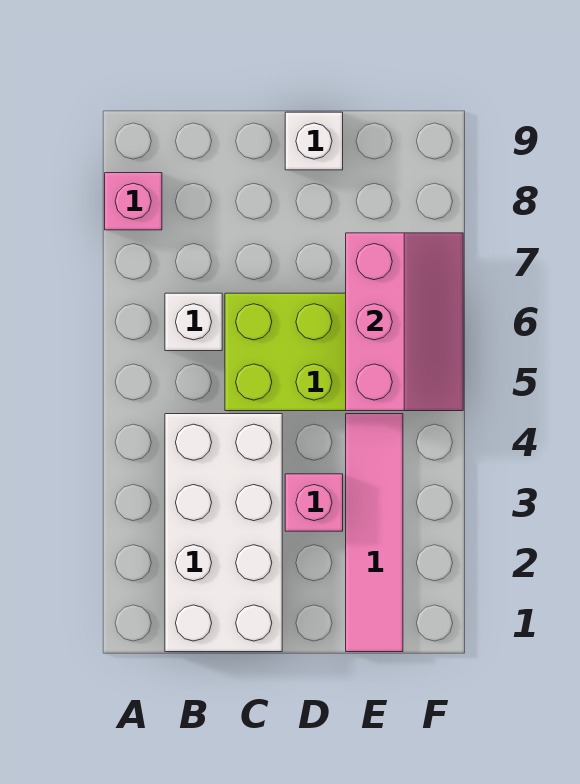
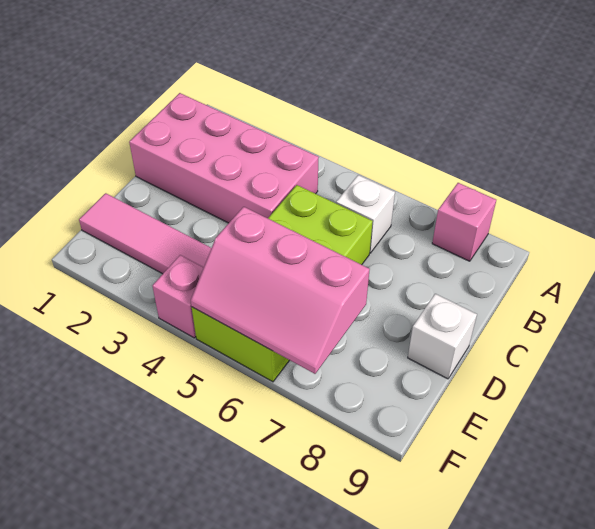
white 2x4 brick [165,414,282,652] -> pink 2x4 brick [129,93,319,223]
pink 1x1 brick [285,474,343,531] -> pink 1x1 brick moved to [153,255,204,338]

